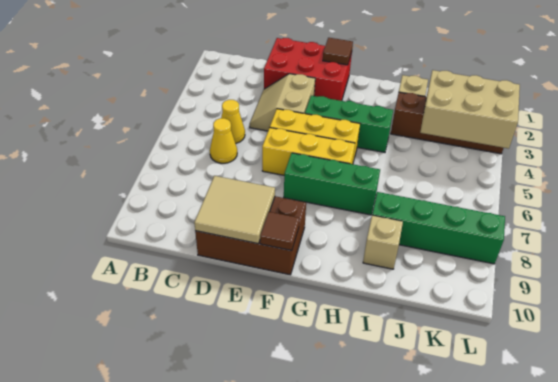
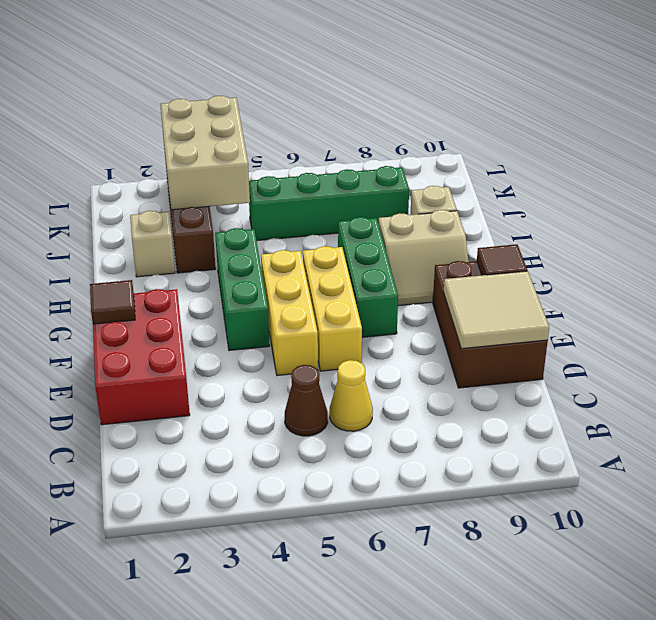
yellow 1x1 cone [221,100,245,144] -> brown 1x1 cone [285,365,328,436]
tan 2x2 slope [250,74,315,131] -> tan 2x2 slope moved to [379,210,468,306]
green 1x4 brick [372,192,505,264] -> green 1x4 brick turned to [249,166,409,241]

